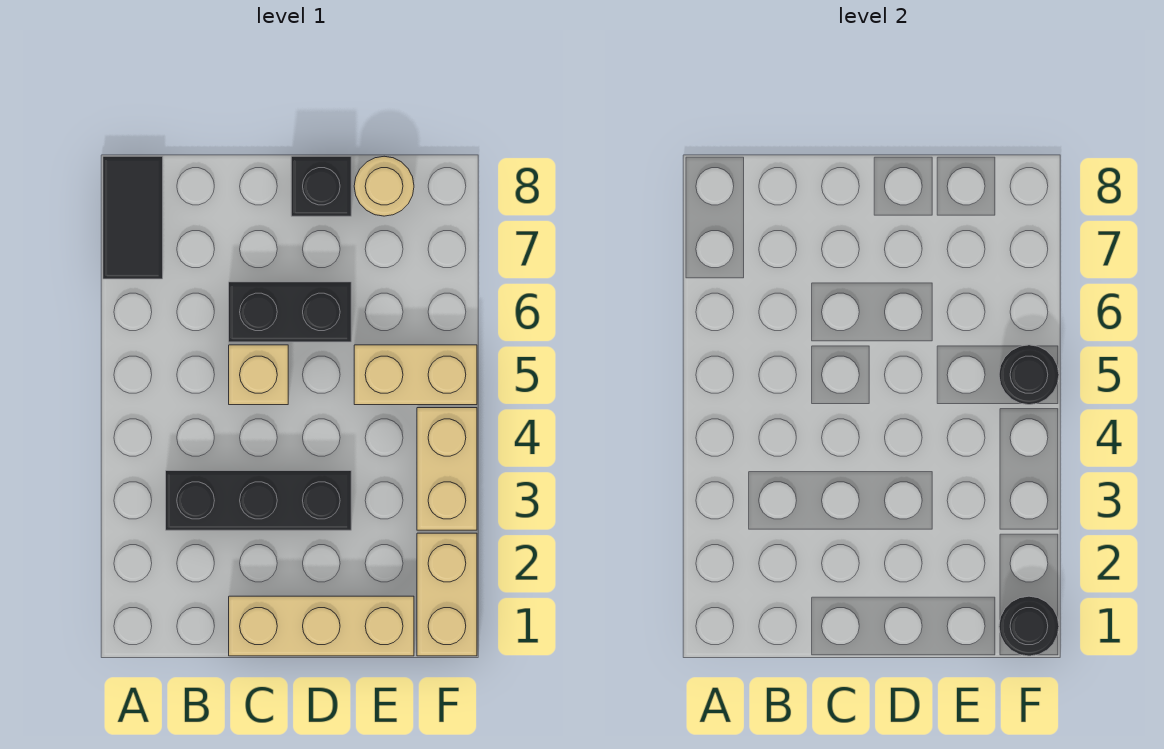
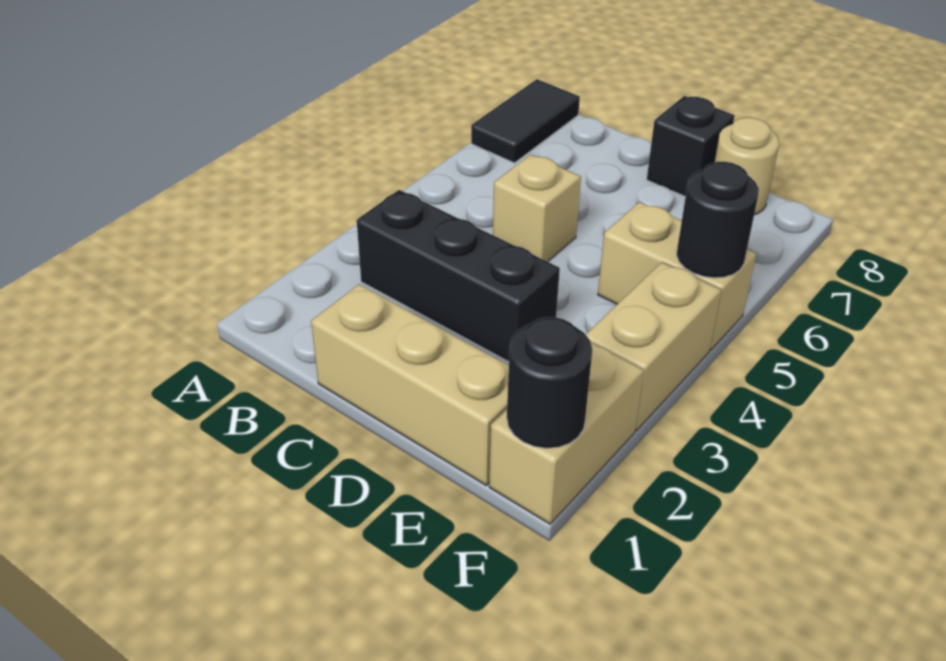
black 1x2 brick [229,282,351,342] -> none

